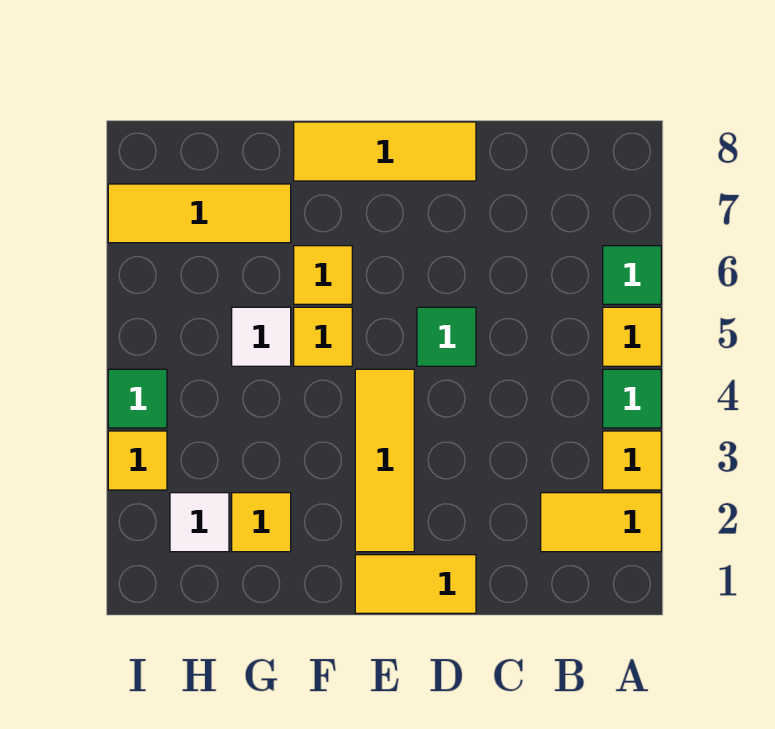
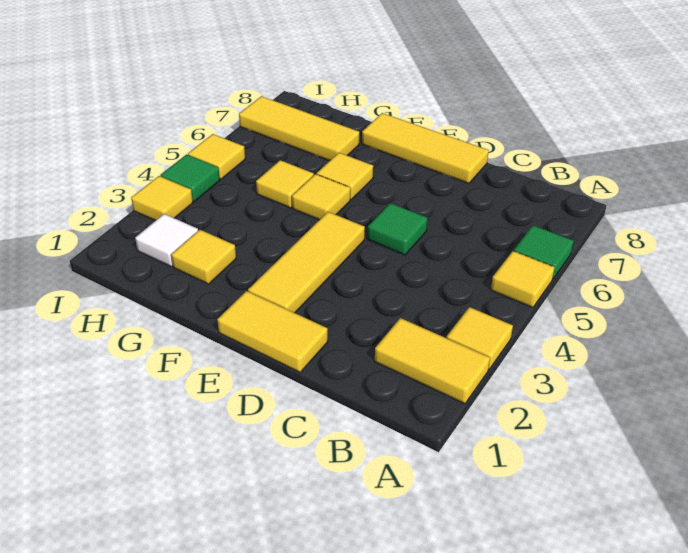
green 1x1 tile [603,369,661,428] -> none
white 1x1 tile [232,307,291,366] -> yellow 1x1 tile [256,160,314,208]
none -> yellow 1x1 tile [188,134,245,179]

